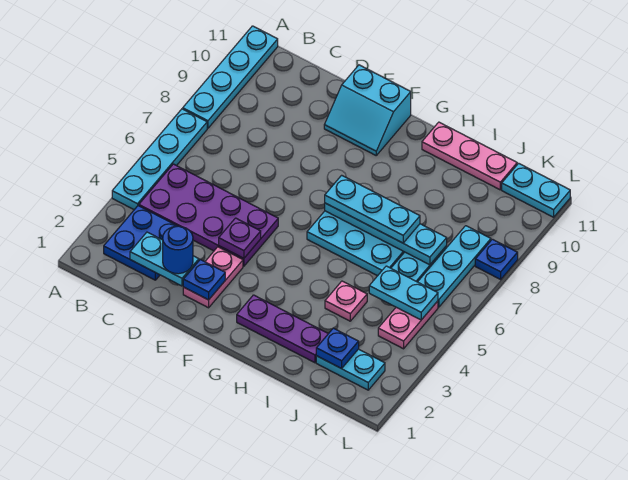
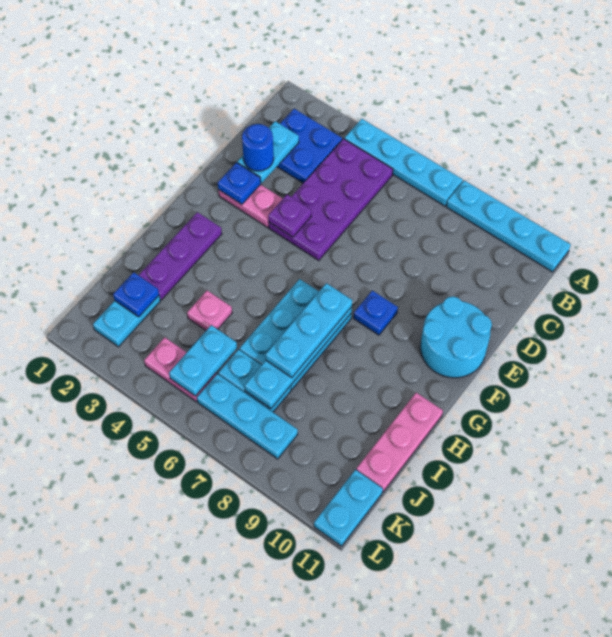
cyan 2x2 slope [324,65,411,155] -> cyan 2x2 round brick [420,296,492,378]
blue 1x1 plate [475,239,518,279] -> blue 1x1 plate moved to [353,291,398,335]

